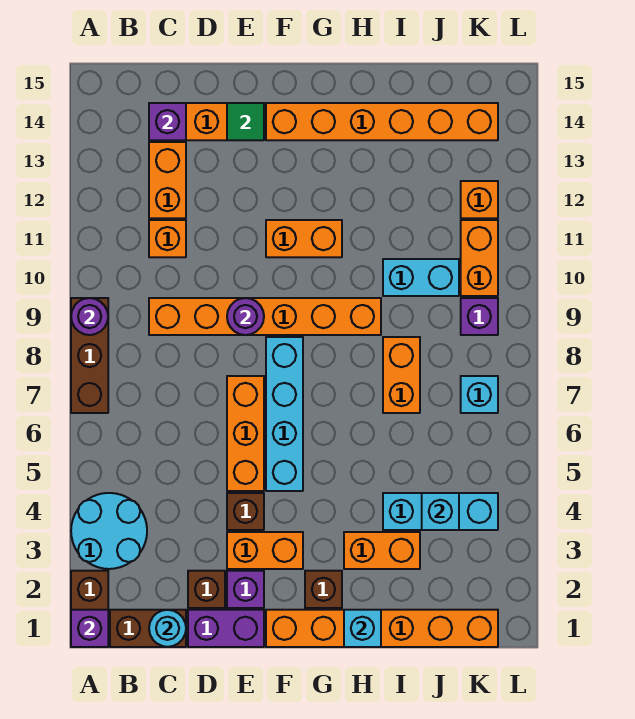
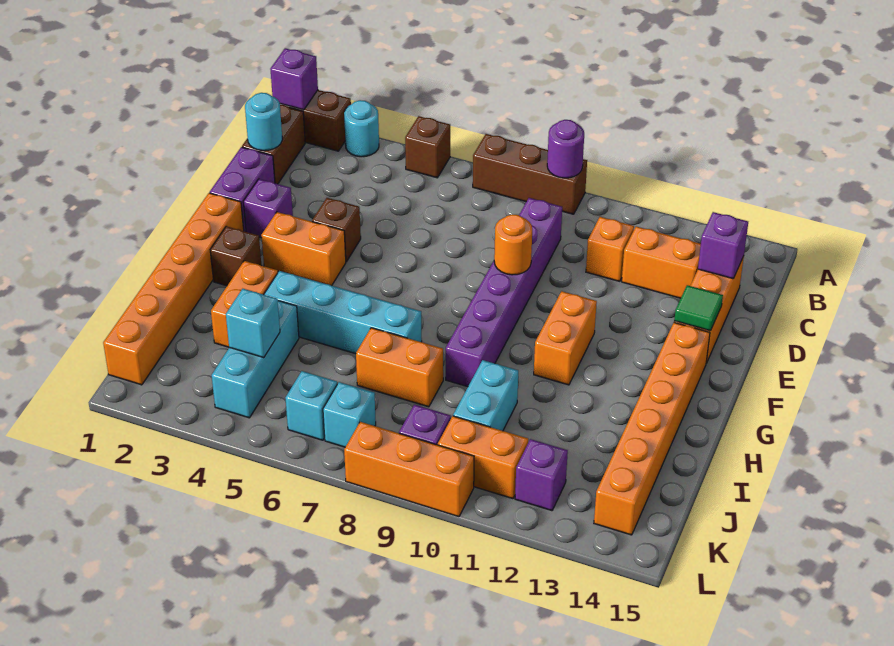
cyan 2x2 round brick [71,493,147,569] -> cyan 1x1 round brick [344,100,379,157]
orange 1x6 brick [149,298,381,335] -> purple 1x6 brick [446,198,562,387]
brown 1x1 brick [188,571,225,608] -> brown 1x1 brick moved to [405,116,450,178]
orange 1x2 brick [227,532,303,569] -> orange 1x2 brick turned to [261,212,346,286]
orange 1x3 brick [227,376,264,491] -> orange 1x3 brick moved to [344,422,474,517]
purple 1x1 round brick [227,298,264,335] -> orange 1x1 round brick [494,214,532,275]
cyan 1x4 brick [266,337,303,491] -> cyan 1x4 brick moved to [264,271,422,354]
cyan 1x1 brick [344,610,381,647] -> cyan 1x1 brick moved to [286,371,337,440]
orange 1x1 brick [461,181,498,218] -> purple 1x1 brick [515,439,568,511]

